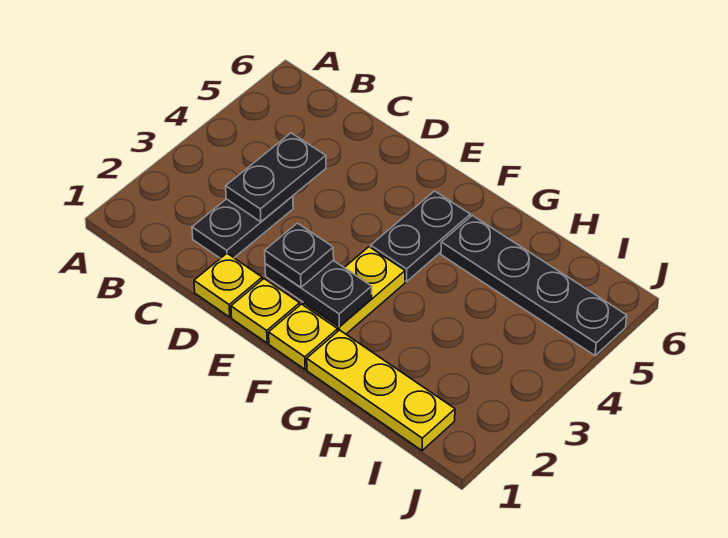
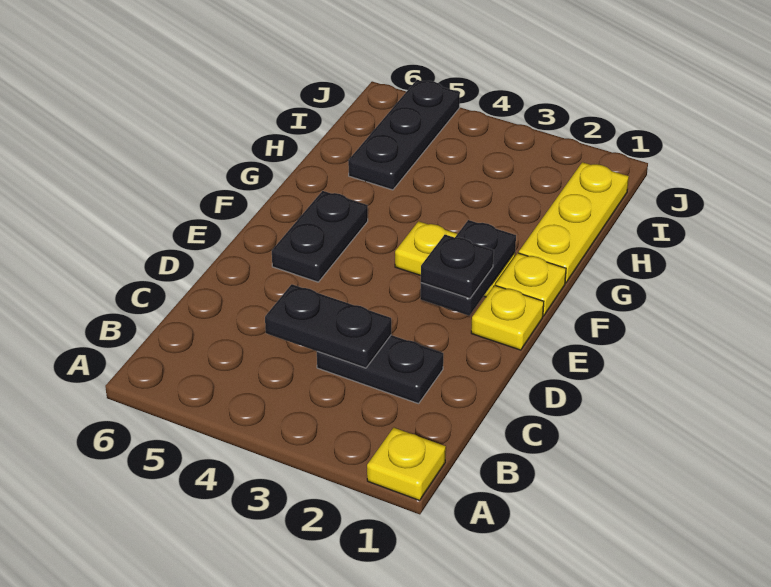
yellow 1x1 plate [194,253,262,317] -> yellow 1x1 plate moved to [367,428,446,500]
black 1x2 plate [371,191,470,282] -> black 1x2 plate turned to [272,191,368,282]
black 1x4 plate [441,215,627,356] -> black 1x3 plate [348,80,460,190]

